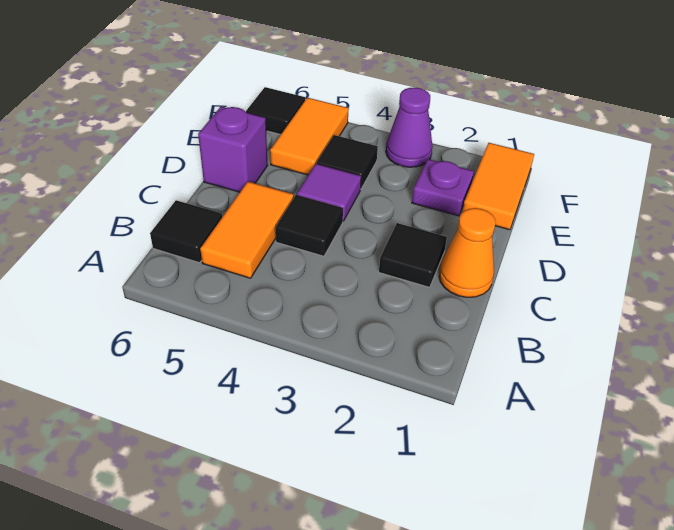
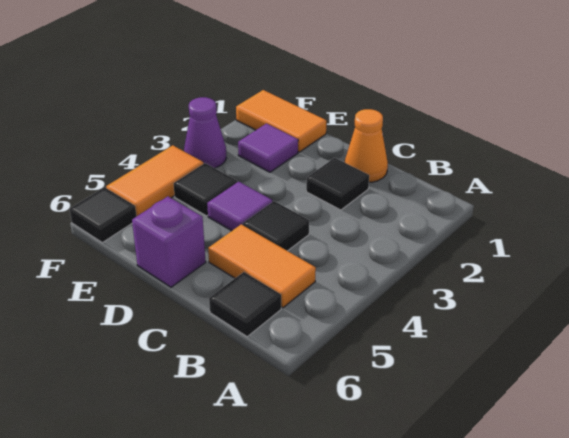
purple 1x1 plate [412,159,474,216] -> purple 1x1 tile [238,124,298,172]
orange 1x2 tile [270,98,349,175] -> orange 1x2 tile turned to [106,145,204,216]

